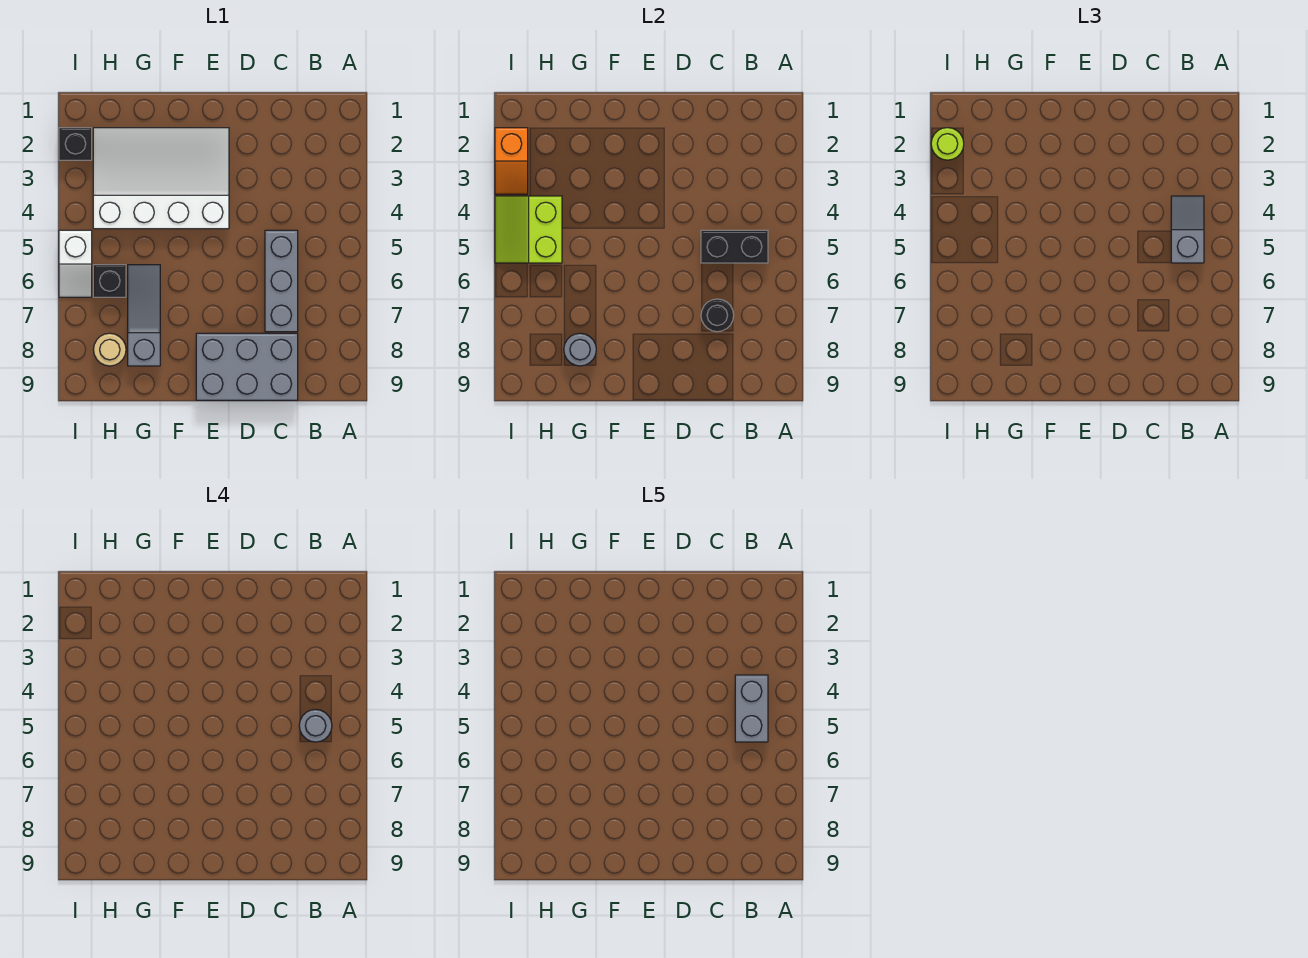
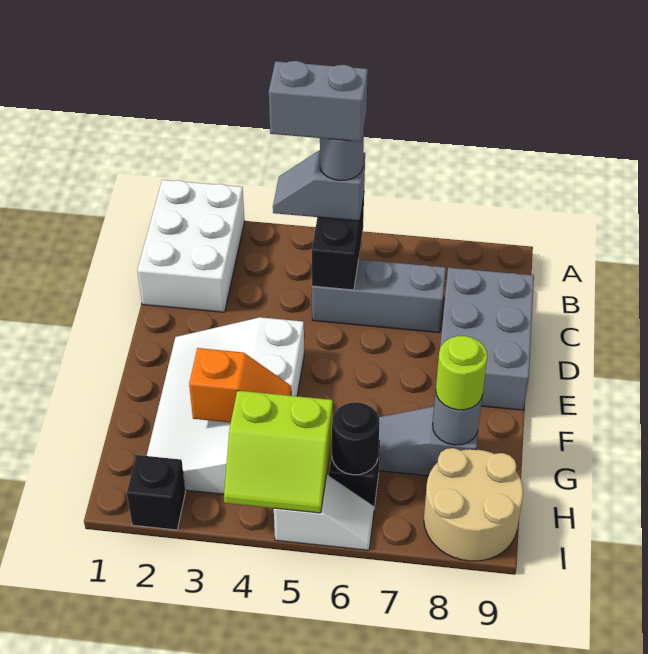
none -> white 2x3 brick [137,180,245,312]
black 1x1 round brick [701,299,734,332] -> black 1x1 round brick moved to [332,402,380,475]
tan 1x1 round brick [93,333,126,366] -> tan 2x2 round brick [424,448,523,561]
orange 1x2 slope [495,128,528,194] -> orange 1x2 slope moved to [189,348,291,423]
lime 1x1 round brick [931,128,964,160] -> lime 1x1 round brick moved to [436,336,487,410]

